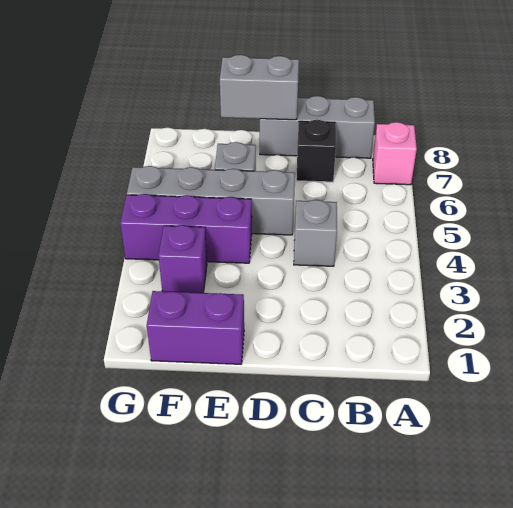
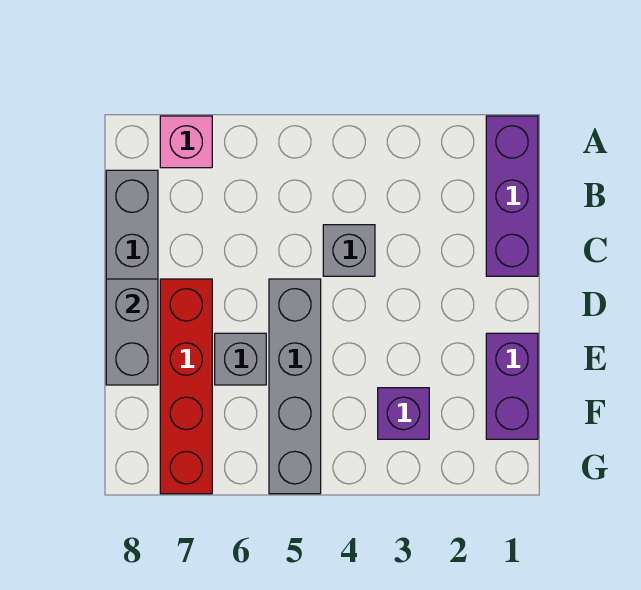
black 1x1 brick [296,120,336,182] -> none
none -> red 1x4 brick [160,279,212,494]
purple 1x3 brick [120,194,252,263] -> purple 1x3 brick moved to [486,116,538,276]

